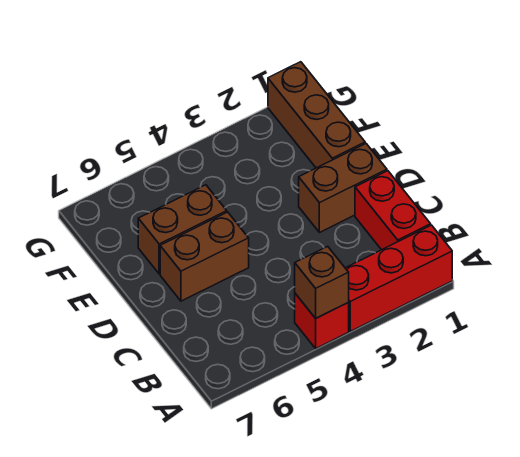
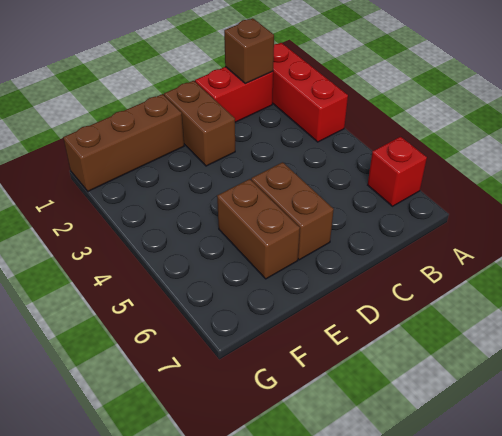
red 1x1 brick [295,294,349,348] -> red 1x1 brick moved to [368,137,427,206]
brown 1x1 brick [295,246,349,318] -> brown 1x1 brick moved to [224,18,274,84]

